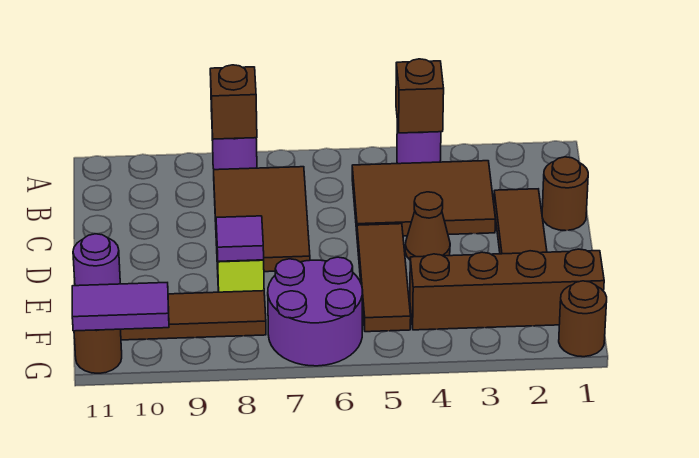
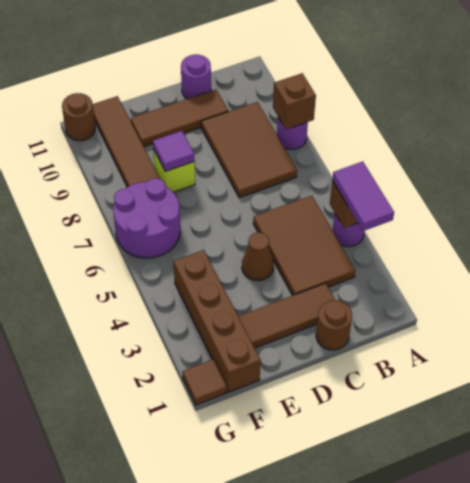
brown 2x3 tile [214,167,310,272] -> brown 2x3 tile turned to [201,102,297,198]
brown 1x3 tile [357,224,411,332] -> brown 1x3 tile moved to [131,90,228,147]
purple 1x1 round brick [73,234,120,286] -> purple 1x1 round brick moved to [181,54,211,99]
brown 1x1 round brick [559,281,607,357] -> brown 1x1 tile [182,359,227,405]
purple 1x2 tile [72,283,169,331] -> purple 1x2 tile moved to [332,161,394,231]

